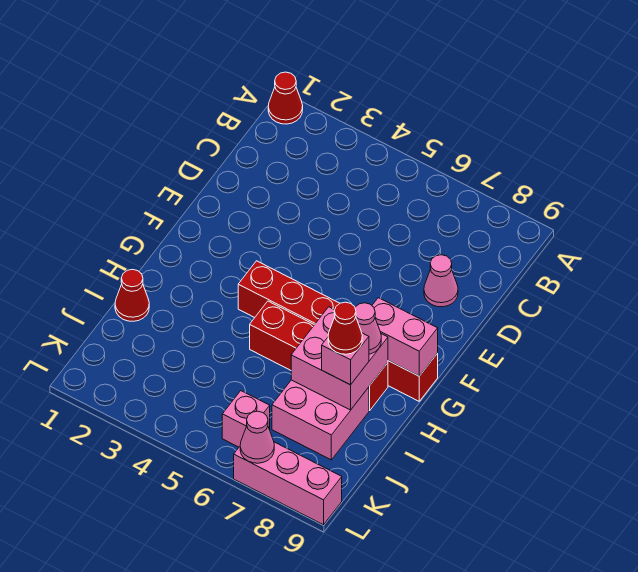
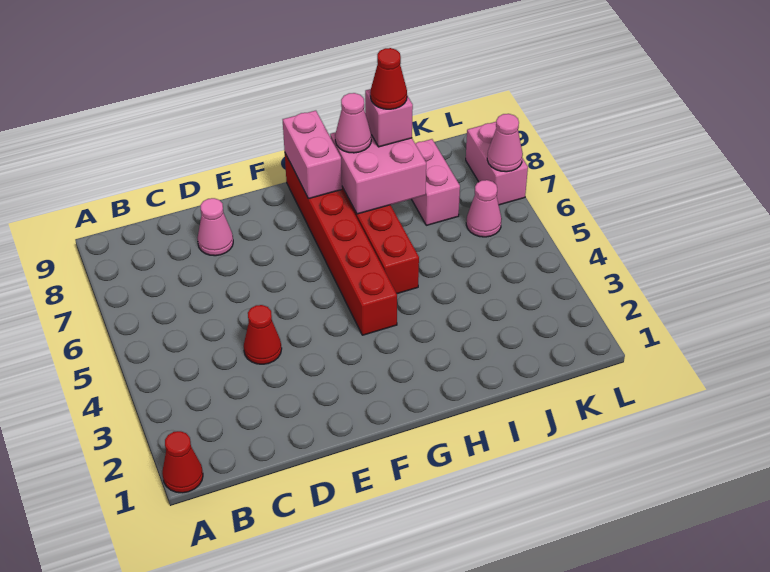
red 1x1 cone [115,269,149,321] -> red 1x1 cone moved to [244,305,282,364]
pink 2x2 brick [272,380,369,460] -> pink 1x2 brick [412,139,460,225]
pink 1x1 brick [222,391,270,447] -> pink 1x1 cone [466,180,502,237]
pink 1x3 brick [234,442,342,525] -> pink 1x2 brick [466,122,528,205]

